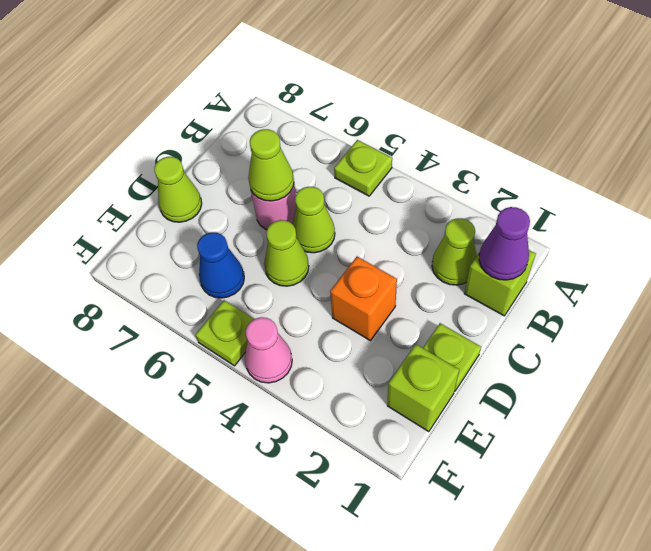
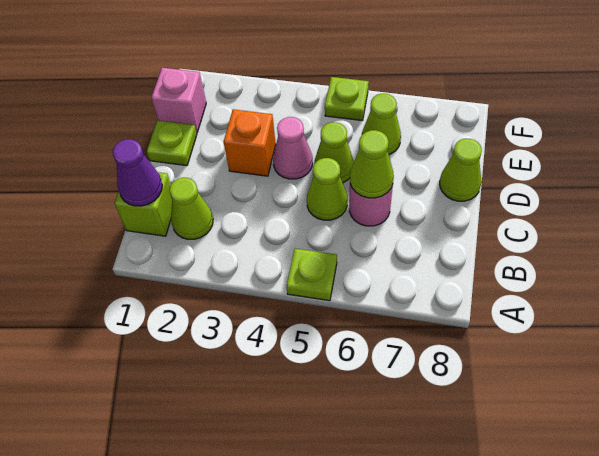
lime 1x1 brick [387,344,459,432] -> pink 1x1 brick [151,68,206,133]
blue 1x1 cone [197,232,244,298] -> lime 1x1 cone [362,94,401,154]
pink 1x1 cone [245,317,292,383] -> pink 1x1 cone moved to [273,117,313,179]

